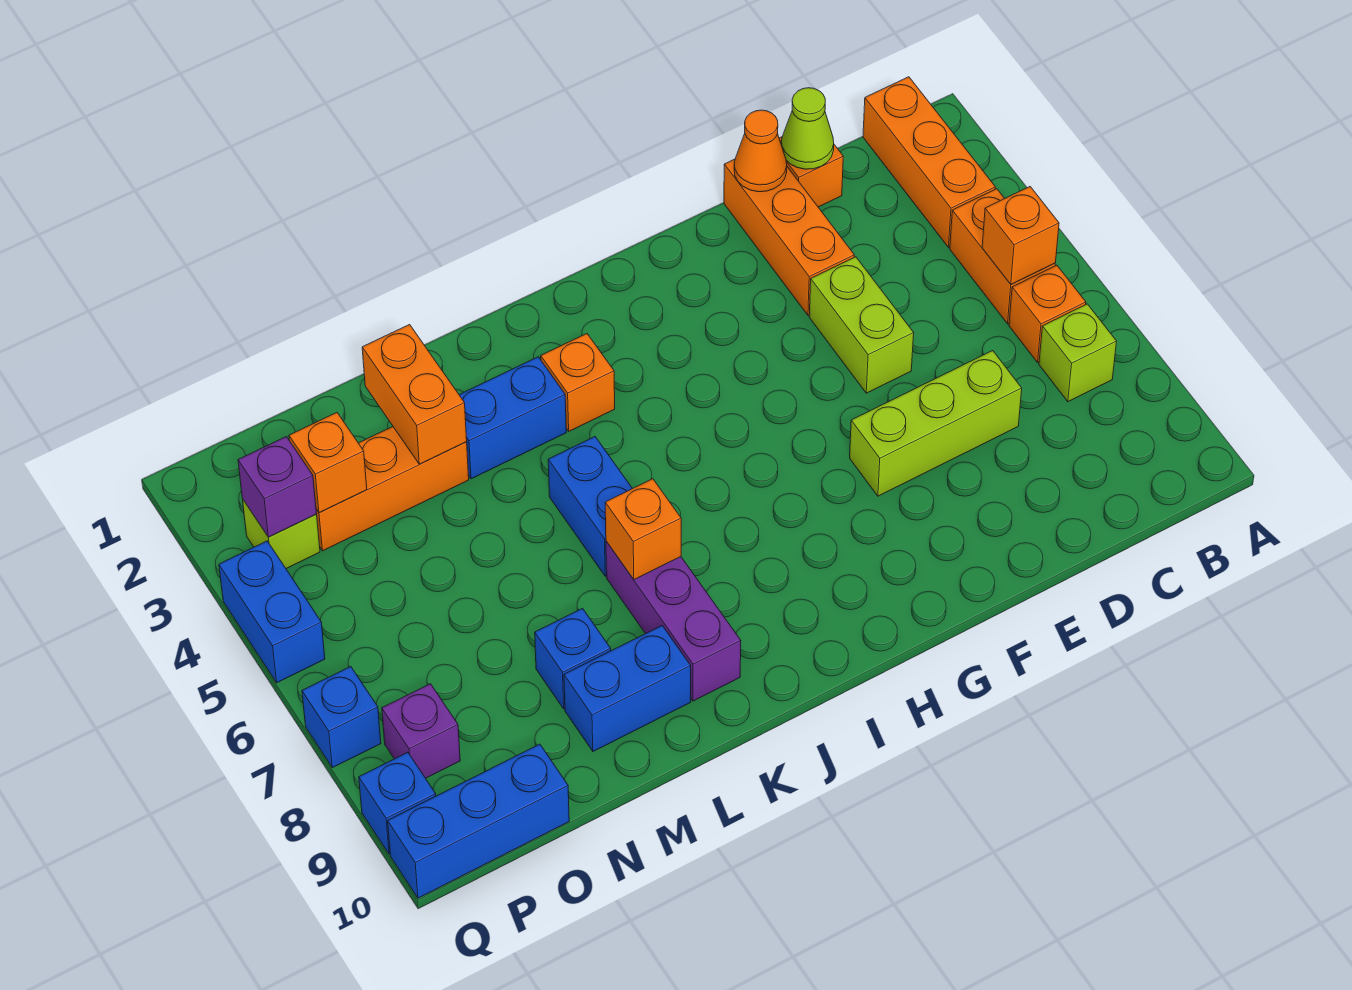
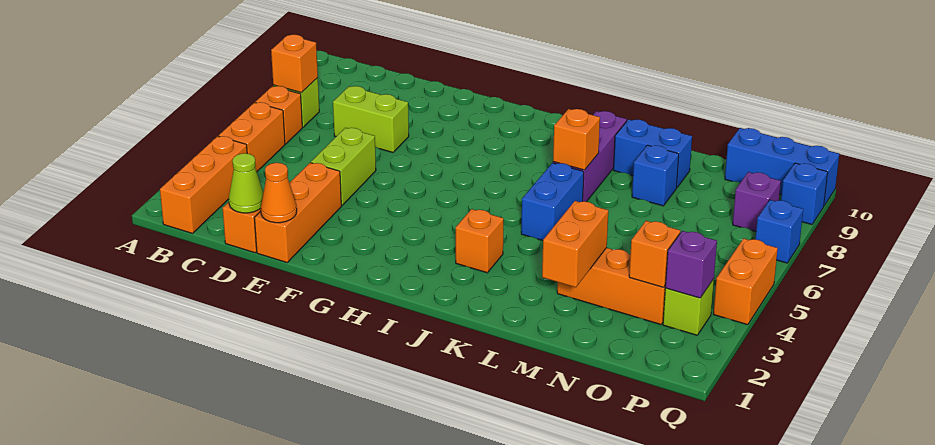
orange 1x1 brick [982,187,1059,284] -> orange 1x1 brick moved to [271,35,318,93]
lime 1x3 brick [850,351,1022,496] -> lime 1x2 brick [333,86,409,152]
blue 1x2 brick [459,357,566,479] -> none
blue 1x2 brick [219,541,325,683] -> orange 1x2 brick [714,238,778,325]

